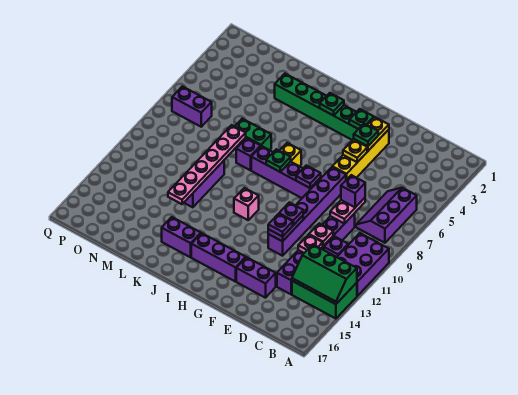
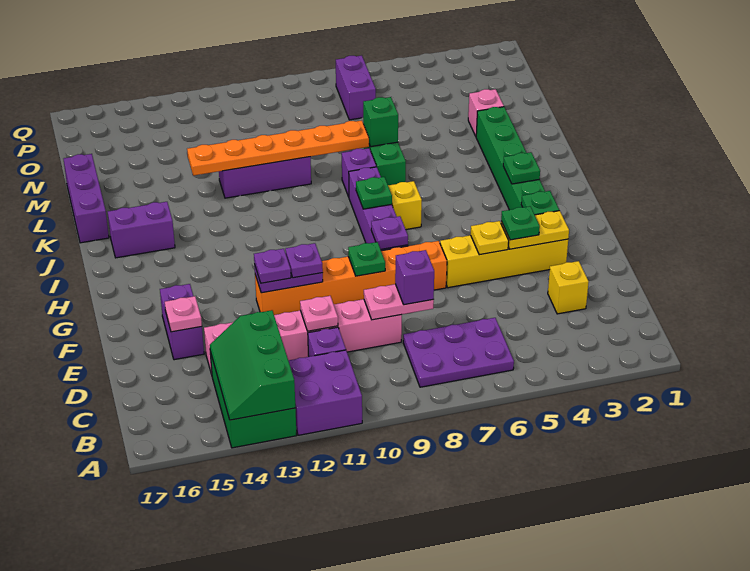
purple 2x3 brick [337,233,389,296] -> purple 2x2 brick [288,350,362,435]
purple 2x3 slope [356,188,417,243] -> purple 2x3 plate [403,318,514,387]
none -> yellow 1x1 brick [548,261,589,314]
purple 1x6 brick [277,213,355,294] -> pink 1x6 brick [204,299,402,375]
pink 1x1 plate [298,235,323,253] -> pink 1x1 plate moved to [165,296,202,332]
purple 1x6 brick [268,167,346,256] -> orange 1x6 brick [255,241,447,315]
none -> green 1x1 plate [348,242,385,276]
purple 1x3 brick [191,233,246,282] -> purple 1x3 brick moved to [64,154,109,243]
pink 1x1 brick [234,188,259,220] -> pink 1x1 brick moved to [468,89,504,136]
purple 1x2 brick [162,217,201,257] -> purple 1x2 brick turned to [108,202,175,258]
none -> green 1x1 brick [363,97,398,147]
pink 1x6 plate [168,125,246,204] -> orange 1x6 plate [187,120,369,176]

